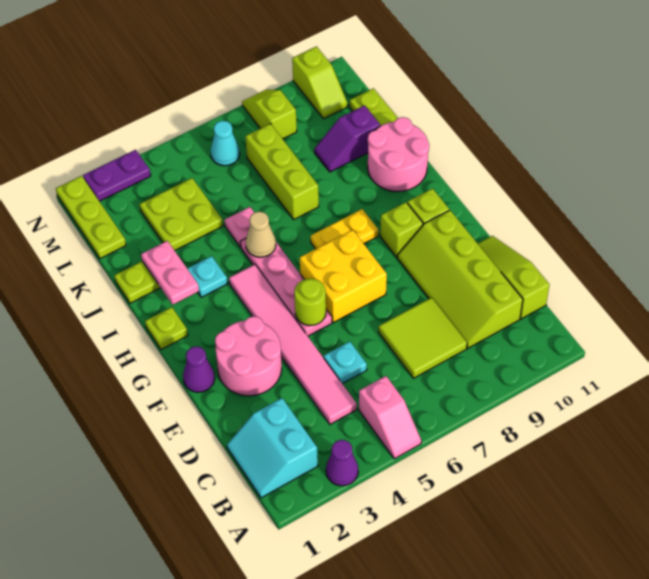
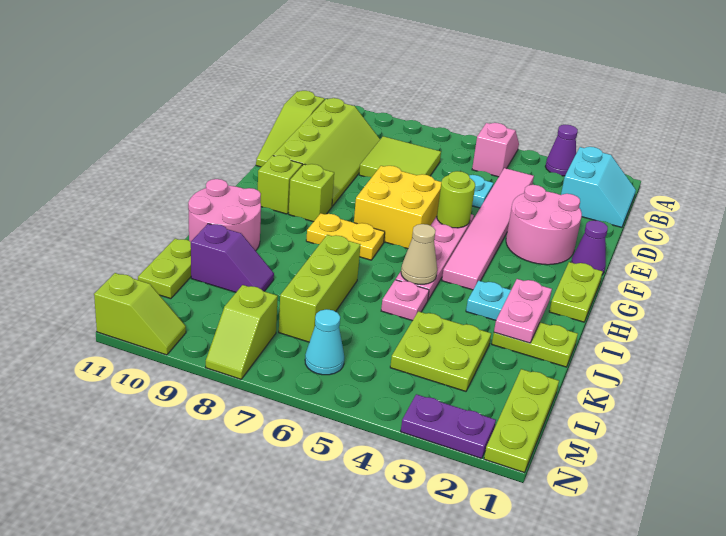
lime 1x1 plate [145,307,188,350] -> lime 1x2 plate [549,262,603,322]
lime 1x2 slope [292,46,348,119] -> lime 1x2 slope turned to [94,273,186,355]

